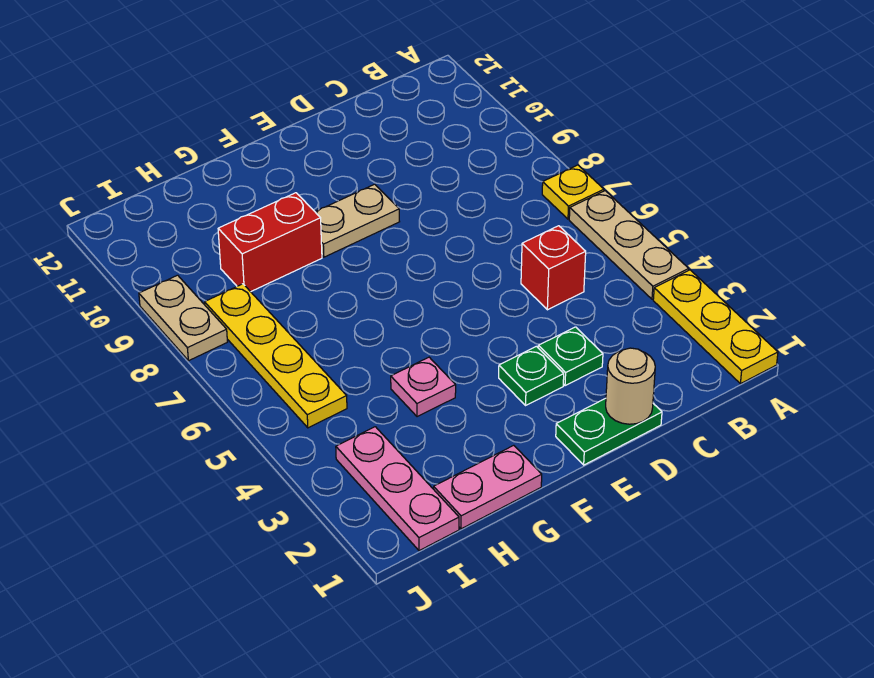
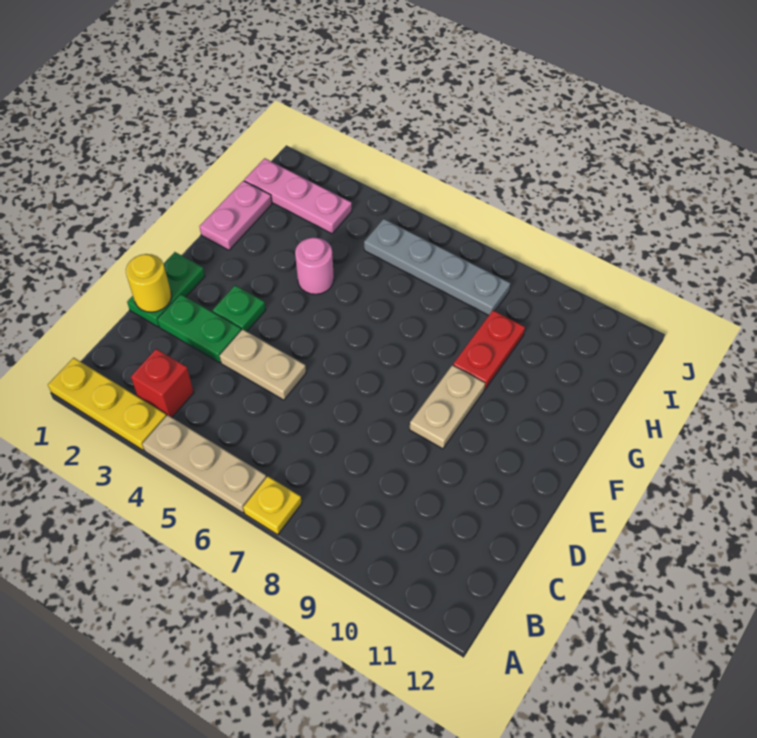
red 1x1 brick [521,226,586,310] -> red 1x1 brick moved to [131,349,194,417]
tan 1x1 round brick [606,348,655,424] -> yellow 1x1 round brick [126,254,172,312]
green 1x1 plate [538,327,603,386] -> green 1x2 plate [157,294,241,363]
pink 1x1 plate [391,357,456,417] -> pink 1x1 round brick [295,237,334,294]
red 1x2 brick [218,193,322,292] -> red 1x2 plate [453,310,525,389]
yellow 1x4 plate [205,284,347,428] -> grey 1x4 plate [364,219,510,315]
tan 1x2 plate [139,275,227,361] -> tan 1x2 plate moved to [220,329,306,400]

